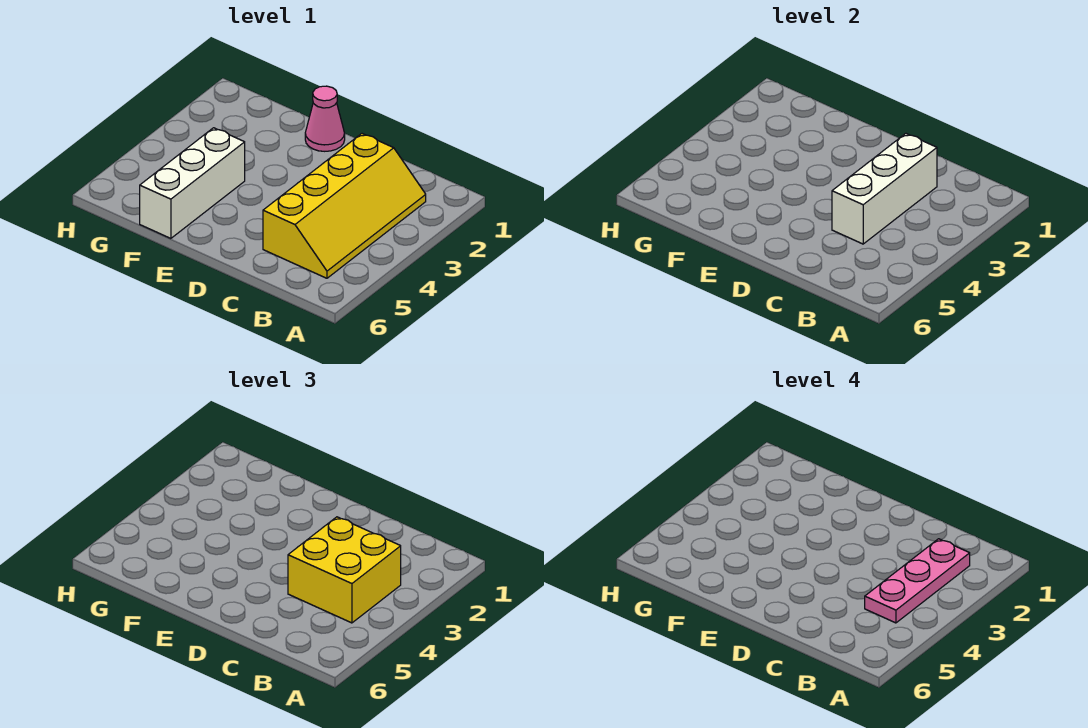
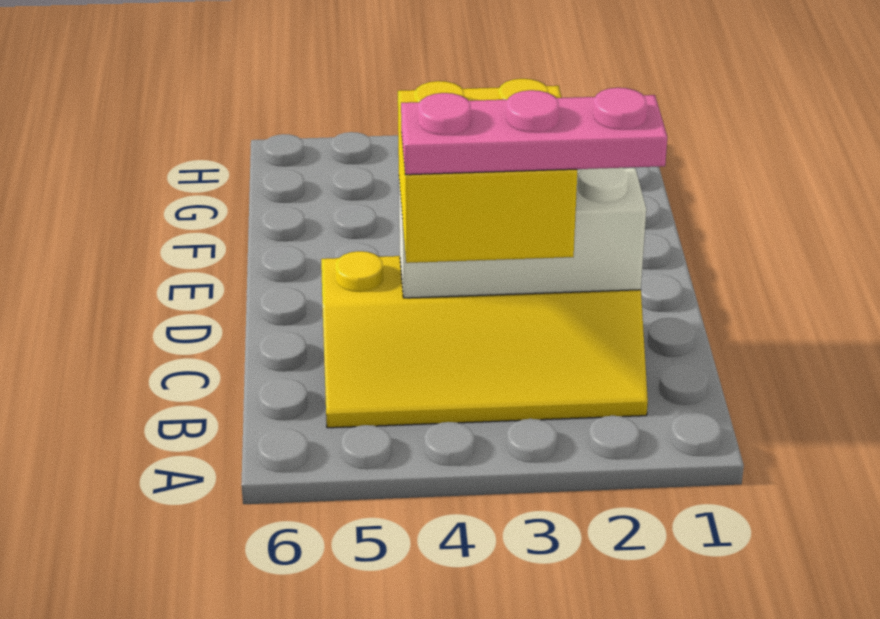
pink 1x1 cone [305,86,345,151] -> none
white 1x3 brick [140,128,245,238] -> none

